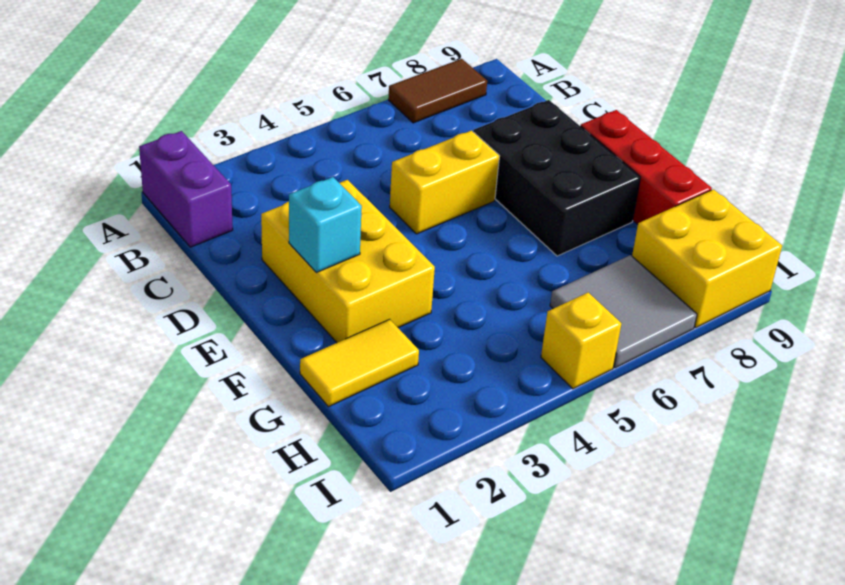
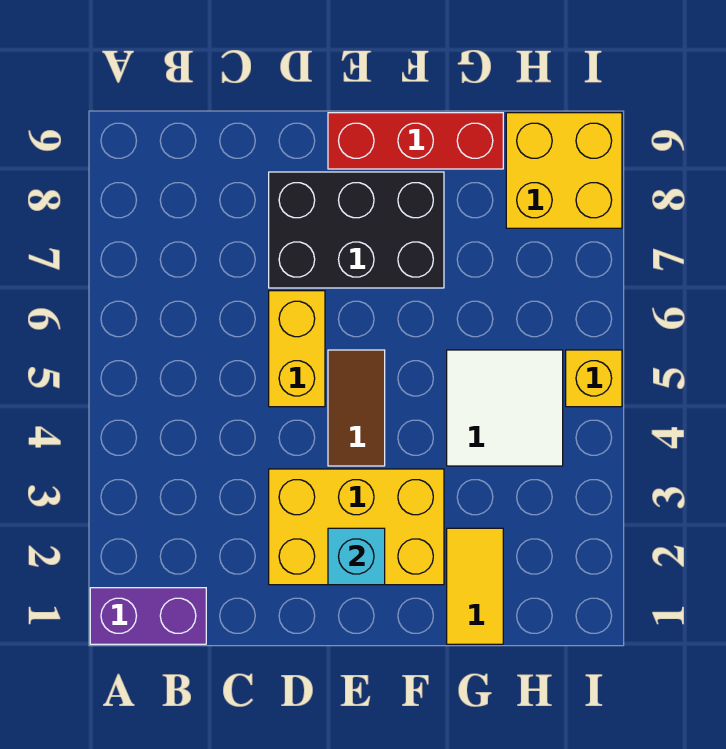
brown 1x2 tile [388,59,487,123] -> brown 1x2 tile moved to [328,350,385,466]
none -> white 2x2 tile [447,350,563,466]
grey 2x2 tile [550,255,697,368] -> none

